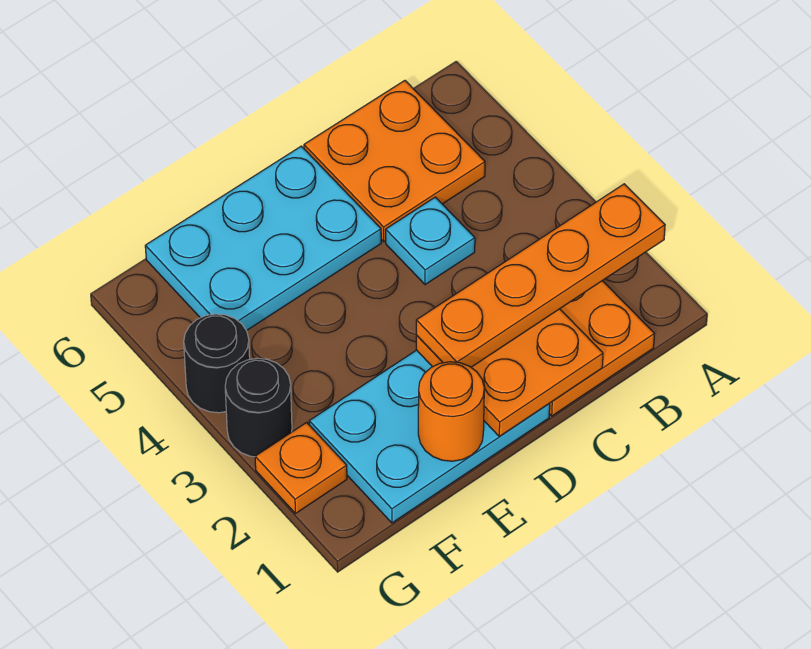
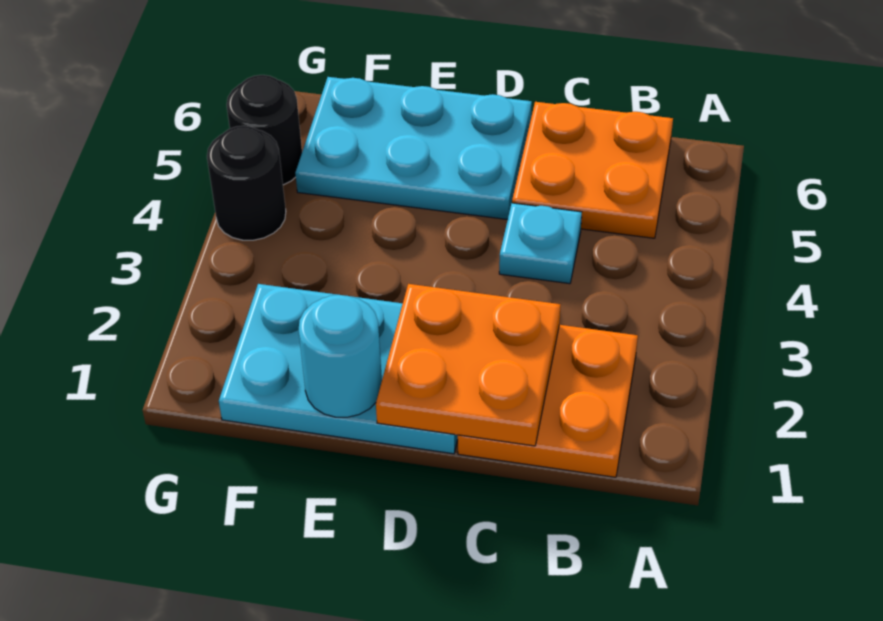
orange 1x4 plate [416,184,665,367] -> none
orange 1x1 round brick [418,362,484,461] -> cyan 1x1 round brick [299,295,382,417]
orange 1x1 plate [255,422,347,513] -> none
black 1x1 round brick [225,358,292,457] -> black 1x1 round brick moved to [227,75,302,185]

